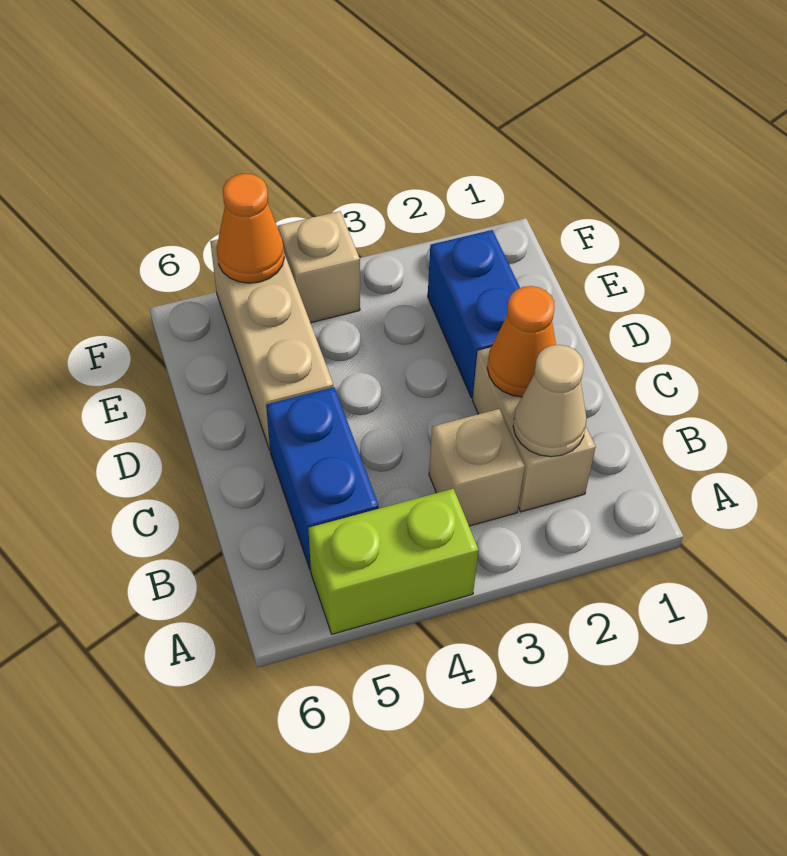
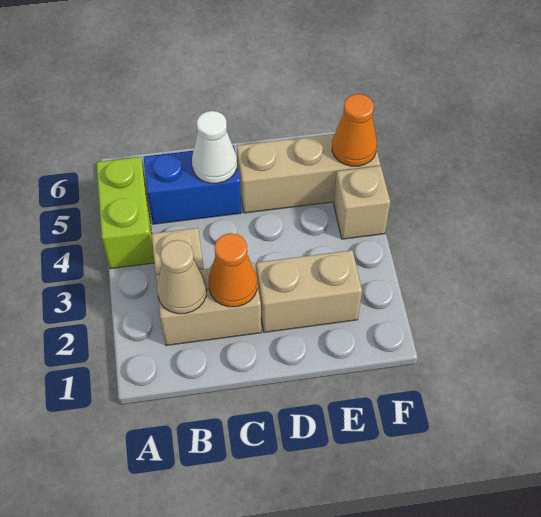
none -> white 1x1 cone [192,111,237,183]
blue 1x2 brick [428,230,520,398] -> tan 1x2 brick [256,250,362,332]

